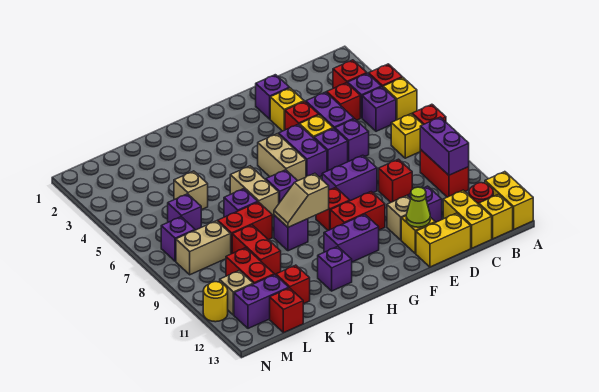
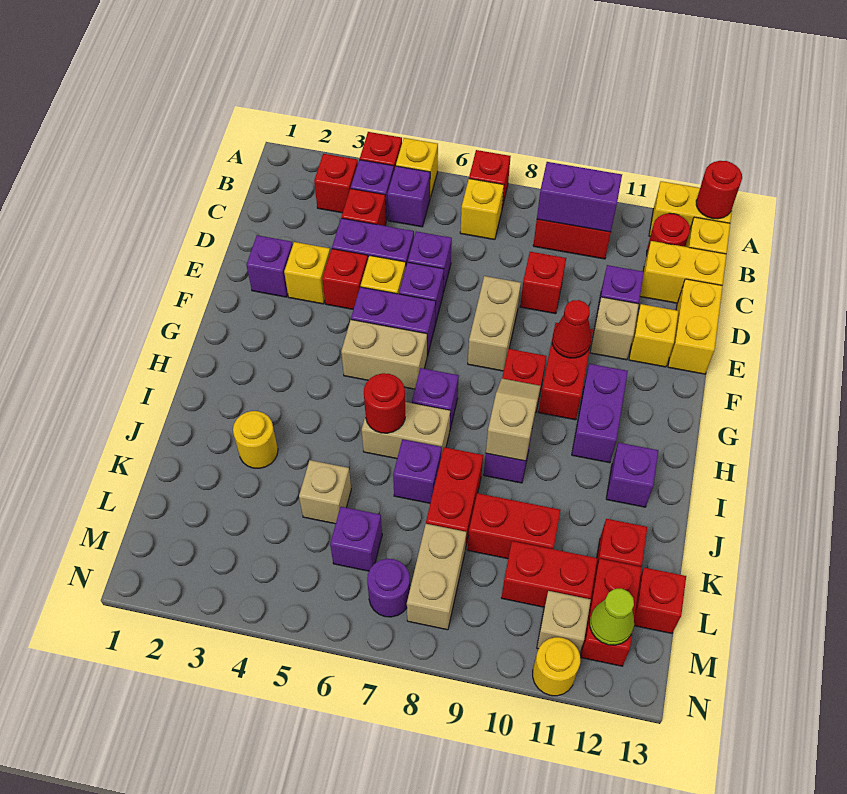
none -> red 1x1 round brick [696,161,742,219]
purple 1x2 brick [322,155,377,201] -> tan 1x2 brick [468,276,521,371]
lime 1x1 cone [406,187,430,227] -> lime 1x1 cone moved to [590,589,634,645]
none -> red 1x1 cone [552,300,591,358]
tan 1x2 slope [274,173,329,227] -> tan 1x2 slope turned to [486,378,540,461]
none -> red 1x1 round brick [364,373,405,433]
none -> yellow 1x1 round brick [233,411,278,468]
purple 1x2 brick [234,275,289,329] -> red 1x2 brick [580,559,642,666]
purple 1x1 brick [161,217,195,261] -> purple 1x1 round brick [367,559,410,617]

